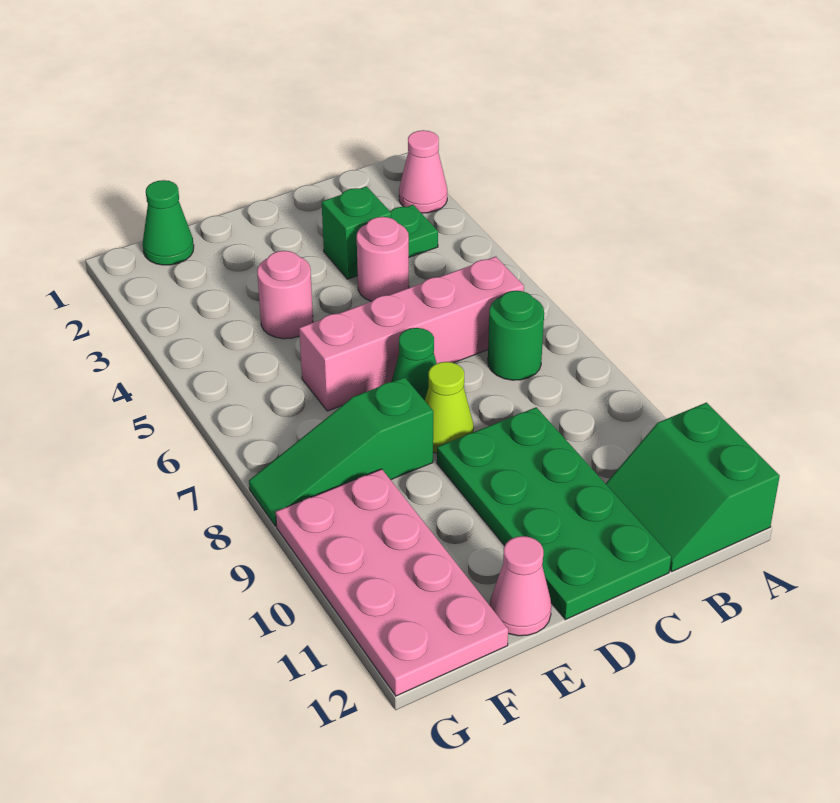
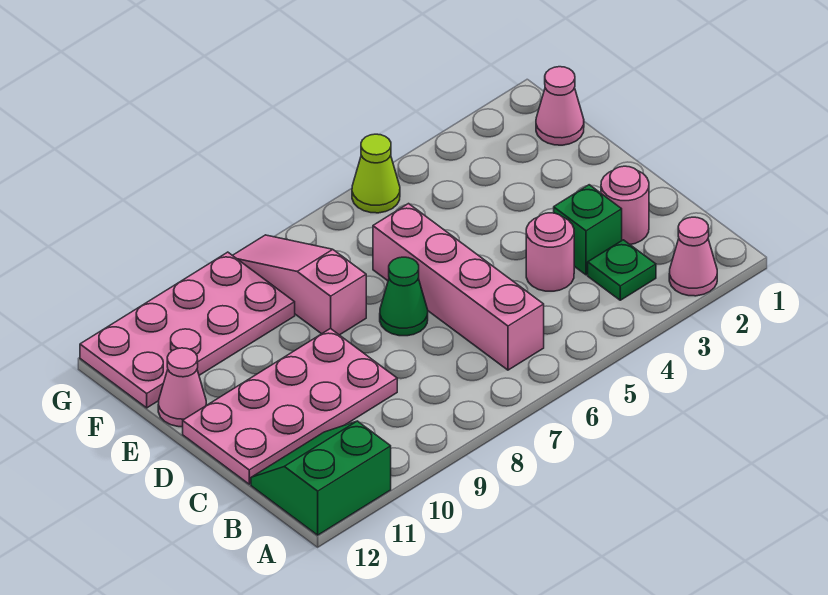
green 1x1 round brick [488,291,544,380] -> none
green 2x4 plate [437,407,671,620] -> pink 2x4 plate [183,328,397,484]
lime 1x1 cone [425,362,474,453] -> lime 1x1 cone moved to [352,134,400,213]
pink 1x1 round brick [257,251,313,339] -> pink 1x1 round brick moved to [601,166,649,244]
green 1x3 slope [249,377,433,526] -> pink 1x3 slope [233,235,366,335]
green 1x1 cone [143,180,194,265] -> pink 1x1 cone [536,67,584,145]

